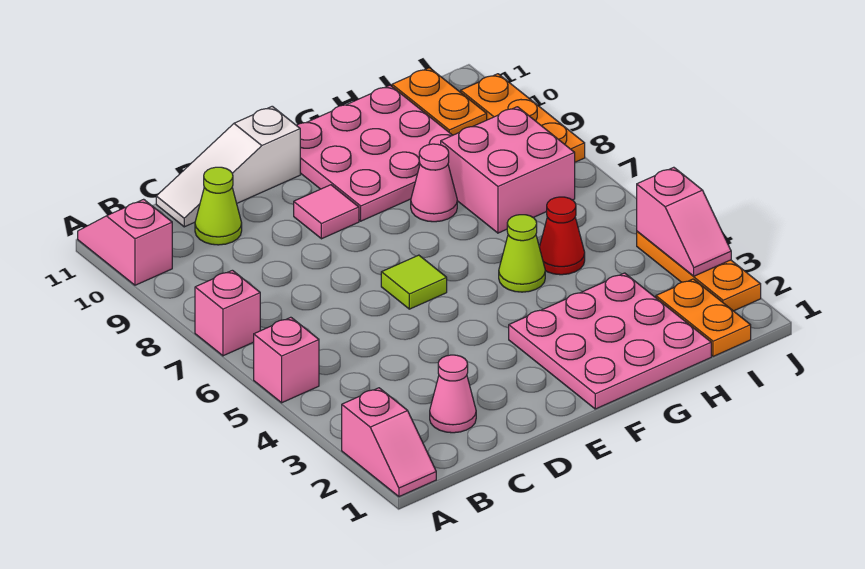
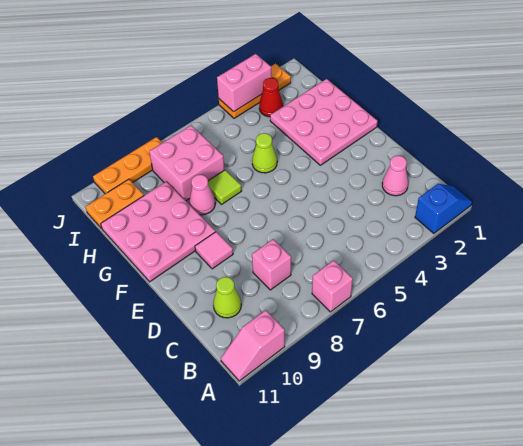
pink 1x2 slope [342,388,436,497] -> blue 1x2 slope [415,184,472,234]
pink 1x1 brick [254,317,319,403] -> pink 1x1 brick moved to [252,239,291,290]
white 1x3 slope [156,106,300,227] -> none
lime 1x1 tile [381,255,447,309] -> lime 1x1 tile moved to [208,170,241,204]
red 1x1 cone [539,197,585,275] -> red 1x1 cone moved to [259,78,283,117]
orange 1x2 plate [656,279,751,356] -> none
pink 1x2 slope [637,167,731,276] -> pink 1x2 brick [217,54,272,112]

